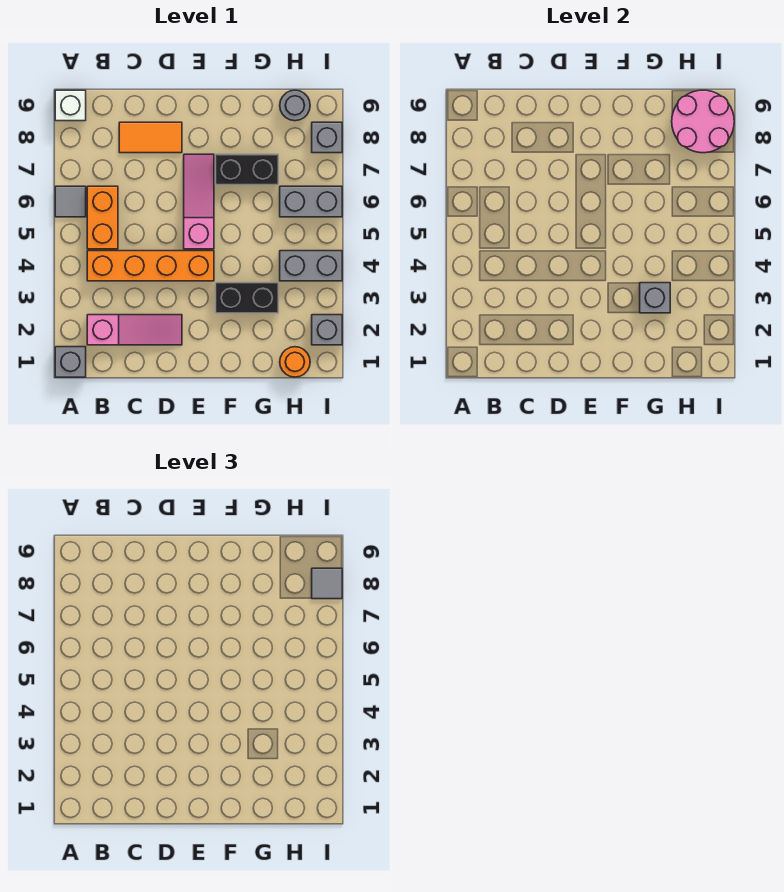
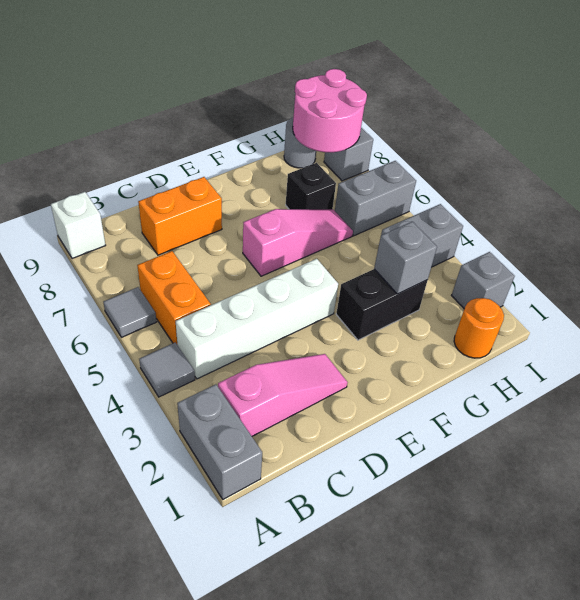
grey 1x1 brick [55,347,86,377] -> grey 1x2 brick [177,384,262,499]
orange 1x4 brick [87,251,214,281] -> white 1x4 brick [176,259,338,379]
orange 1x2 tile [119,122,182,153] -> orange 1x2 brick [138,177,222,255]
pink 1x3 slope [184,154,214,249] -> pink 1x3 slope turned to [243,209,353,276]
black 1x2 brick [216,154,278,185] -> black 1x1 brick [286,163,336,210]
grey 1x1 tile [312,568,342,599] -> grey 1x1 tile moved to [139,343,195,397]

